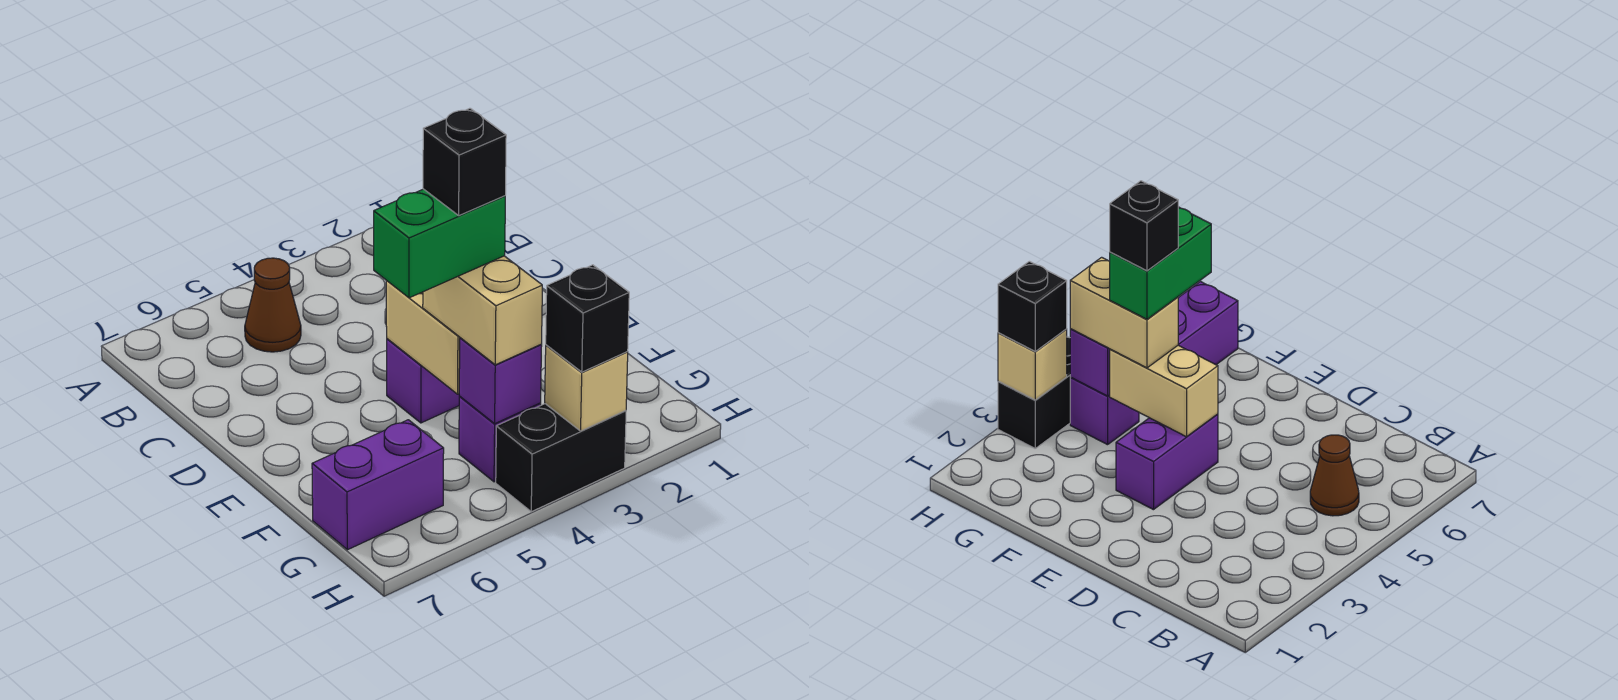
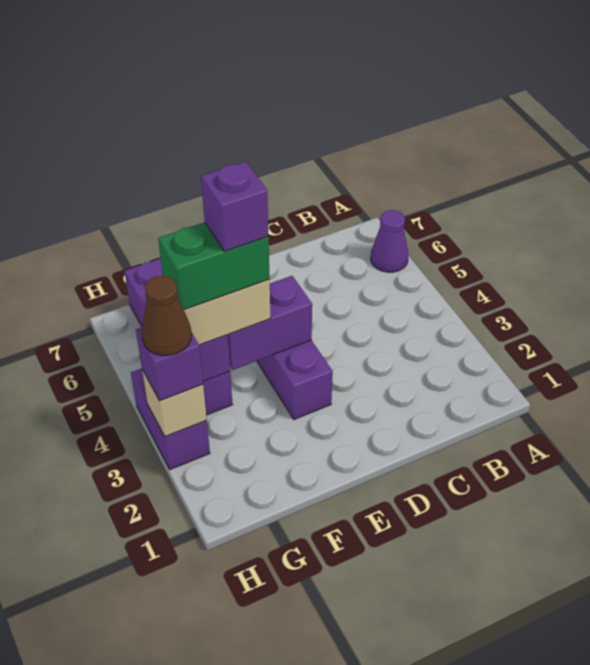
none -> purple 1x1 cone [371,210,408,272]
brown 1x1 cone [245,258,301,352] -> brown 1x1 cone moved to [142,276,192,355]
tan 1x2 brick [386,280,460,394] -> purple 1x2 brick [228,276,312,370]
green 1x2 brick [374,189,505,298] -> green 1x2 brick turned to [158,222,270,310]
black 1x1 brick [423,108,506,216] -> purple 1x1 brick [201,162,268,251]
black 1x2 brick [496,404,626,512] -> purple 1x2 brick [131,368,210,470]
black 1x1 brick [546,265,629,372] -> purple 1x1 brick [136,327,203,401]

